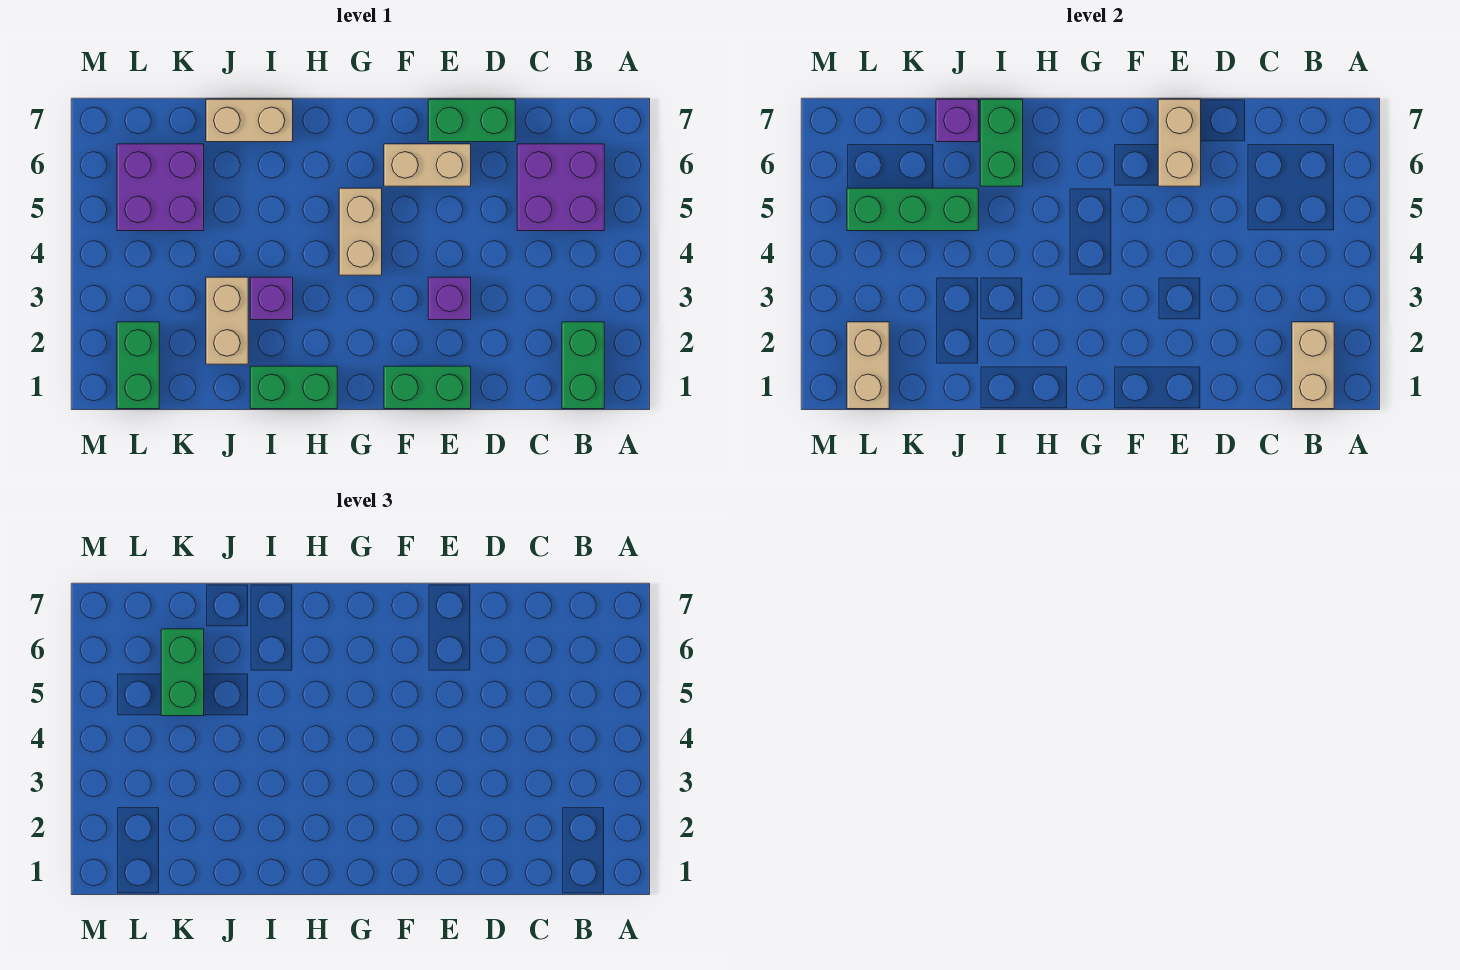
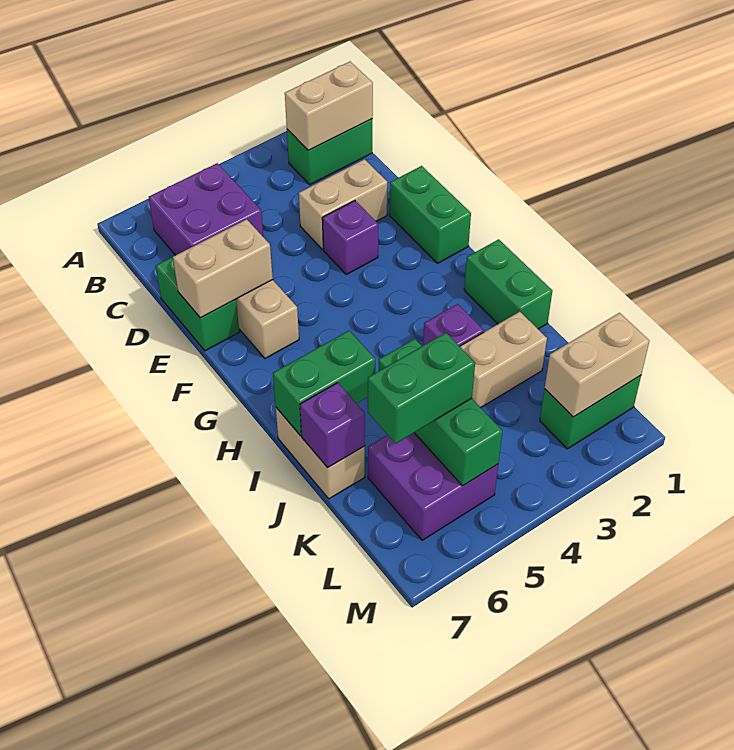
tan 1x2 brick [339,188,382,275] -> tan 1x2 brick moved to [299,159,387,250]

